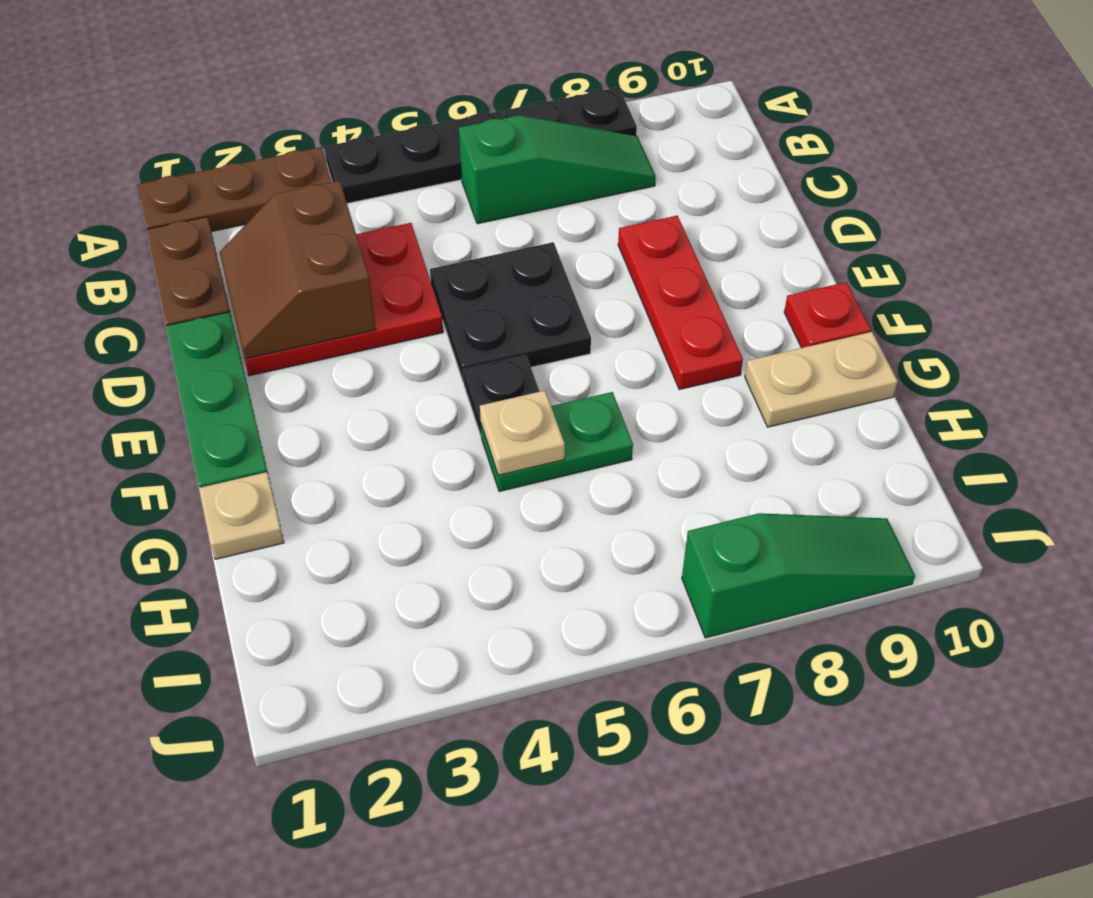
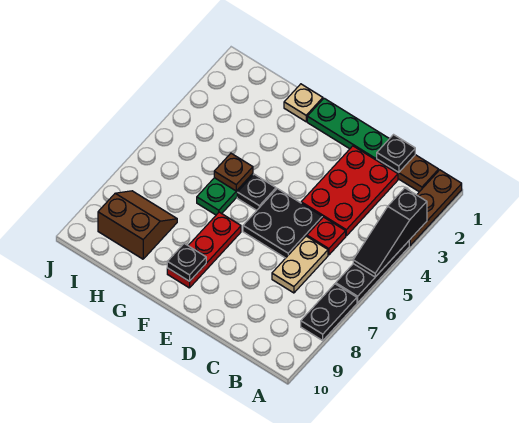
none -> black 1x3 slope [353,188,427,277]
green 1x3 slope [459,115,656,224] -> none
none -> black 1x1 plate [377,135,415,173]
brown 2x2 slope [219,181,376,359] -> brown 2x2 slope moved to [98,191,177,259]
red 1x3 plate [618,216,743,389] -> red 1x3 plate turned to [167,212,241,288]
none -> black 1x1 plate [167,244,206,281]
red 1x1 plate [784,282,871,348] -> red 1x1 plate moved to [307,217,346,255]
tan 1x1 plate [480,391,565,475] -> brown 1x1 plate [214,153,253,191]
tan 1x2 plate [745,332,898,427] -> tan 1x2 plate moved to [272,236,328,293]
green 1x3 slope [682,513,915,638] -> none

